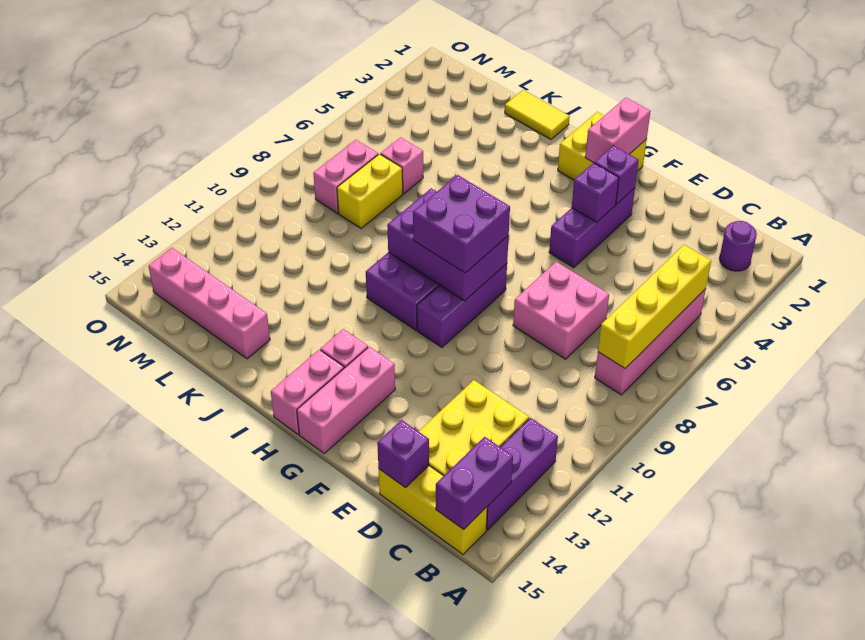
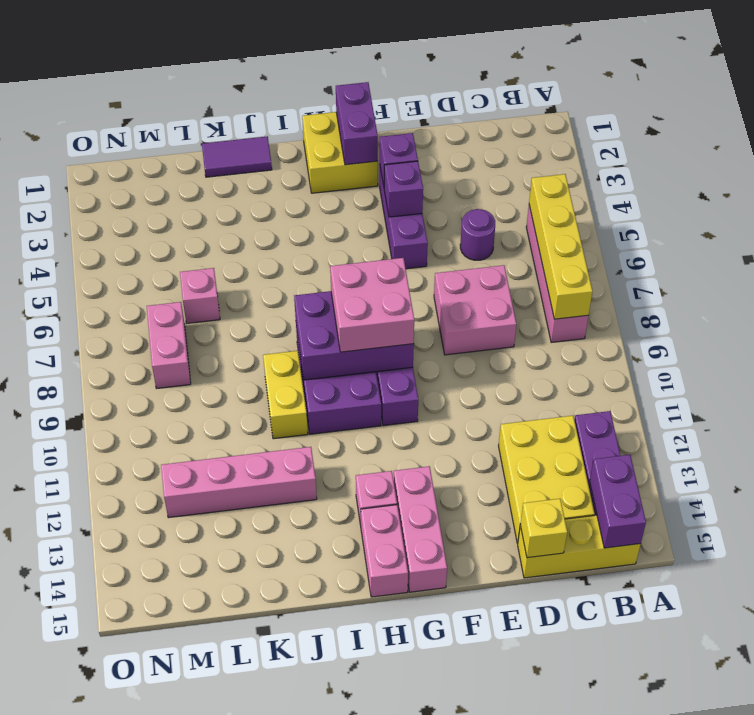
purple 1x1 round brick [719,221,757,271] -> purple 1x1 round brick moved to [460,209,495,260]
purple 1x1 brick [377,420,429,487] -> yellow 1x1 brick [520,499,567,558]
pink 1x2 brick [585,98,651,163] -> purple 1x2 brick [336,82,378,165]
purple 2x2 brick [413,175,510,273] -> pink 2x2 brick [330,258,414,352]
yellow 1x2 tile [505,90,570,139] -> purple 1x2 tile [202,136,272,177]
pink 1x4 brick [148,248,270,359] -> pink 1x4 brick moved to [161,447,317,518]
yellow 1x2 brick [337,154,403,229] -> yellow 1x2 brick moved to [263,351,308,439]

